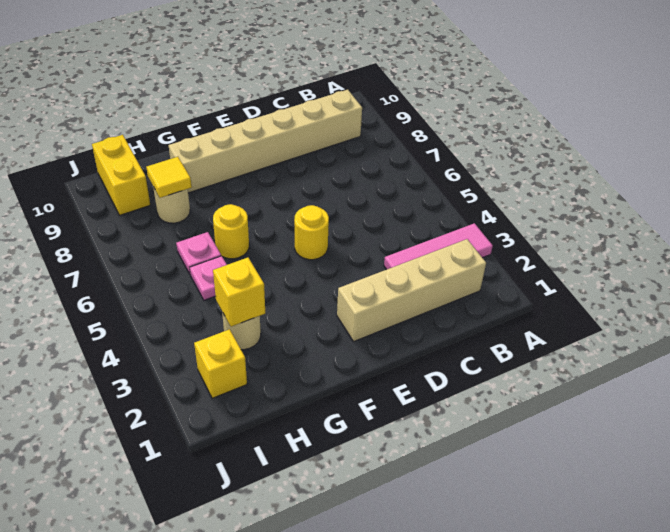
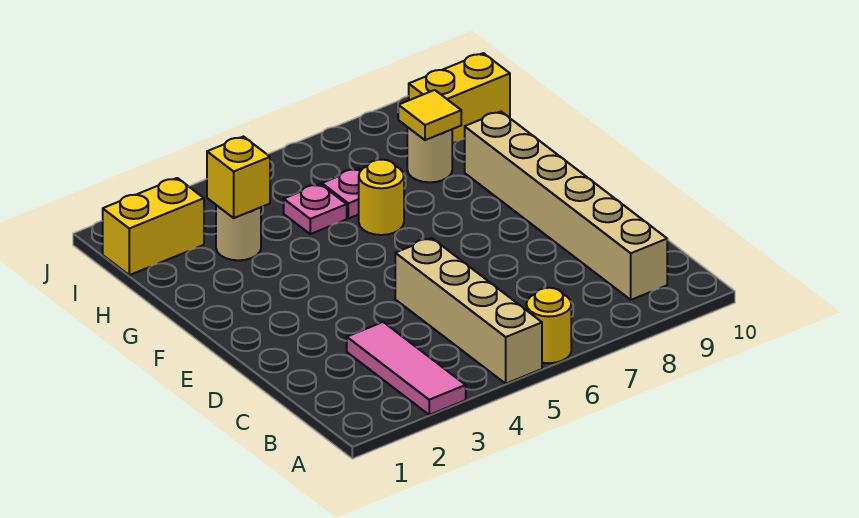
tan 1x4 brick [337,239,486,341] -> tan 1x4 brick moved to [395,238,542,384]
yellow 1x1 round brick [294,205,329,260] -> yellow 1x1 round brick moved to [526,288,571,363]
yellow 1x1 brick [194,329,247,398] -> yellow 1x2 brick [103,178,204,275]

